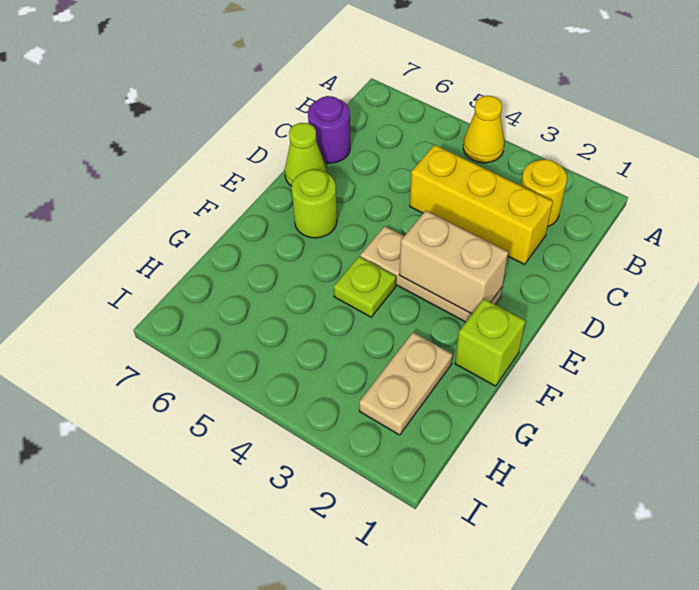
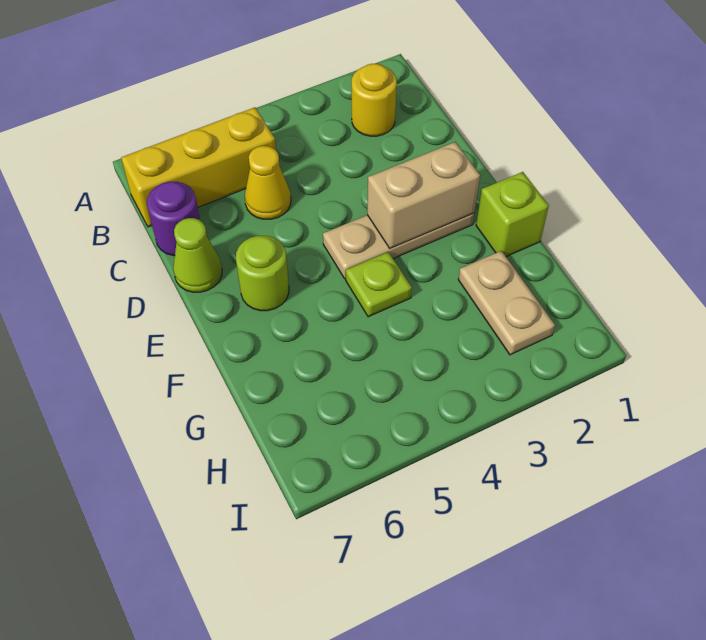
yellow 1x1 cone [463,96,504,163] -> yellow 1x1 cone moved to [245,146,291,219]
yellow 1x3 brick [410,145,553,264] -> yellow 1x3 brick moved to [121,107,276,227]

